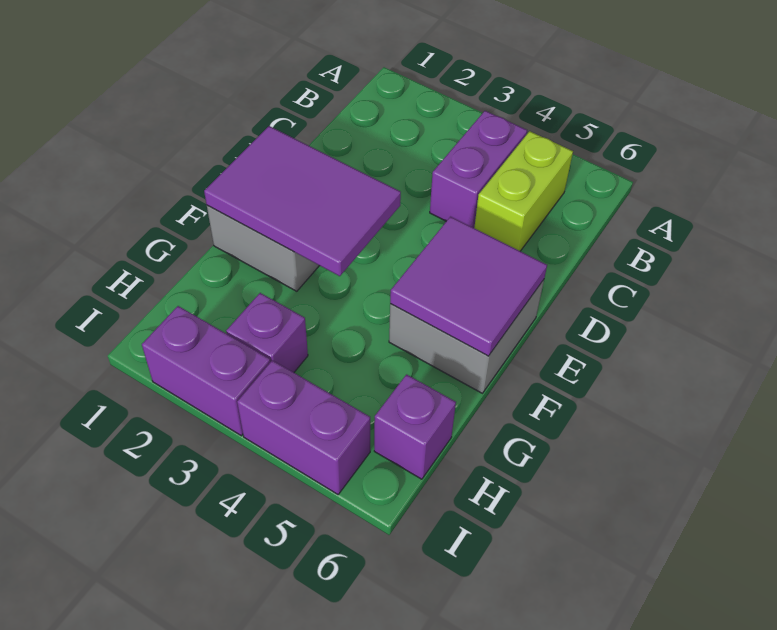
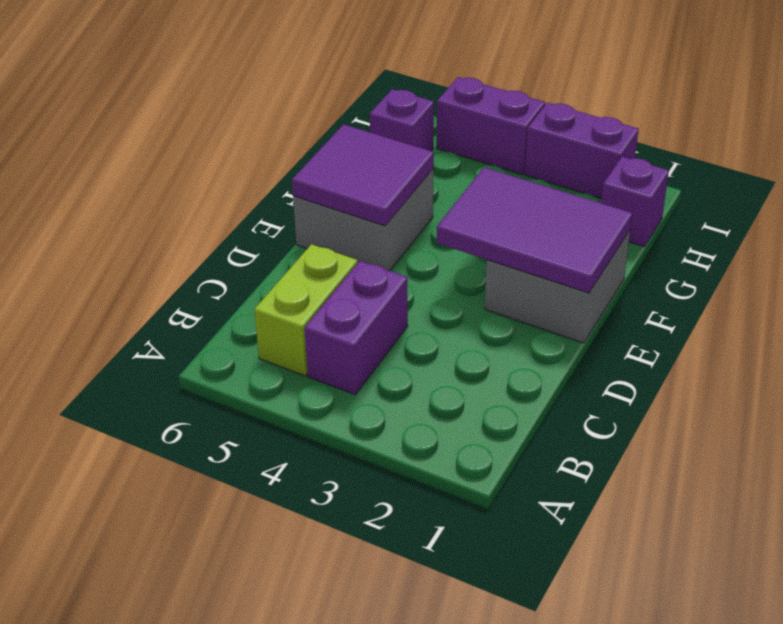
purple 1x1 brick [226,293,308,372] -> purple 1x1 brick moved to [601,157,669,247]

